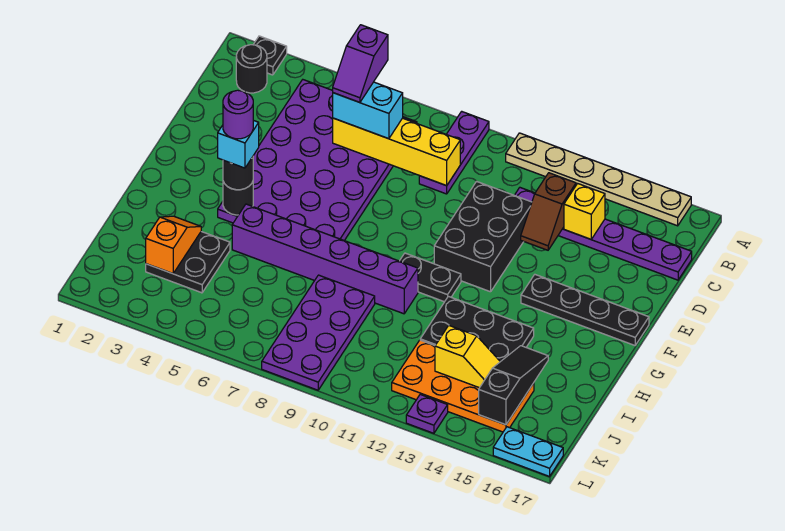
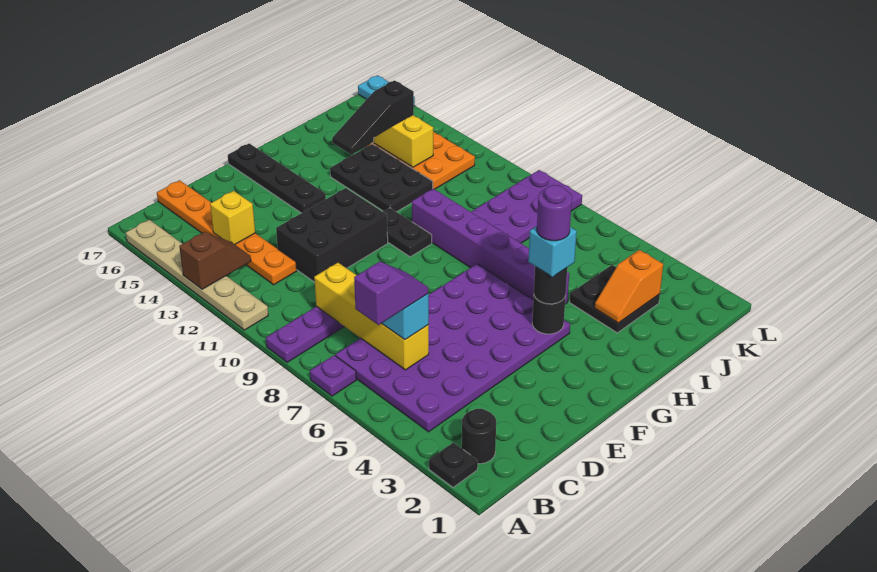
purple 1x6 plate [514,188,692,280] -> orange 1x6 plate [157,180,297,285]
brown 1x2 slope [521,173,576,250] -> brown 1x2 slope moved to [179,232,251,289]
purple 1x1 plate [406,394,448,433] -> purple 1x1 plate moved to [310,355,356,396]

